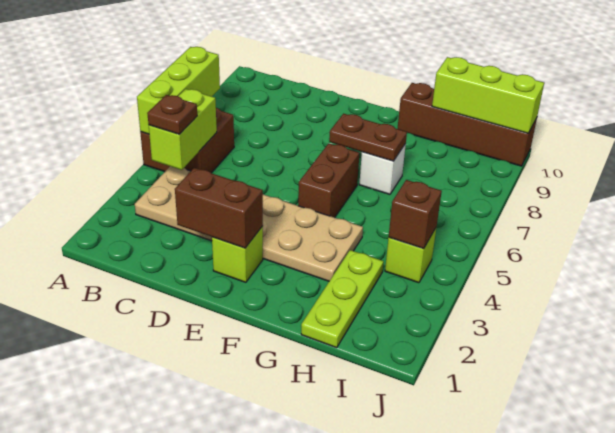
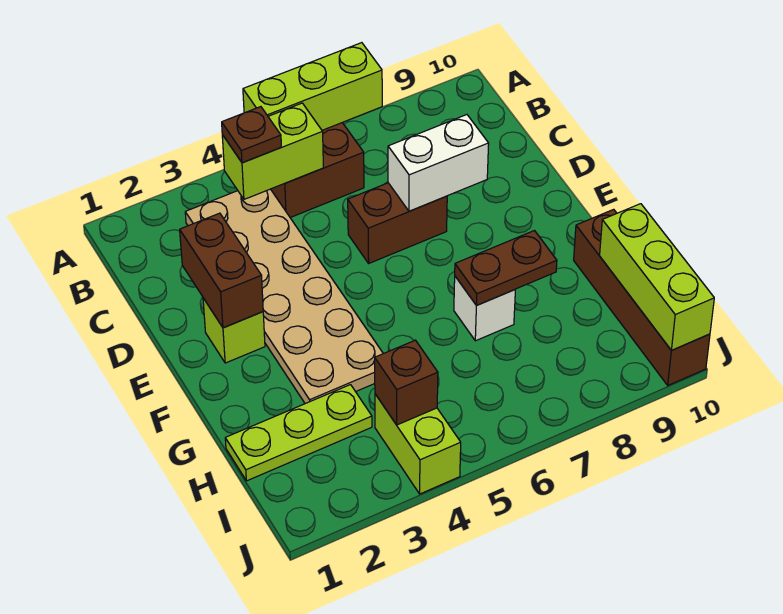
none -> white 1x2 brick [388,115,489,211]
brown 1x2 brick [298,143,360,218] -> brown 1x2 brick moved to [348,183,447,263]
brown 1x2 plate [329,114,407,161] -> brown 1x2 plate turned to [455,231,557,305]
lime 1x1 brick [385,228,436,283] -> lime 1x2 brick [375,394,461,494]

